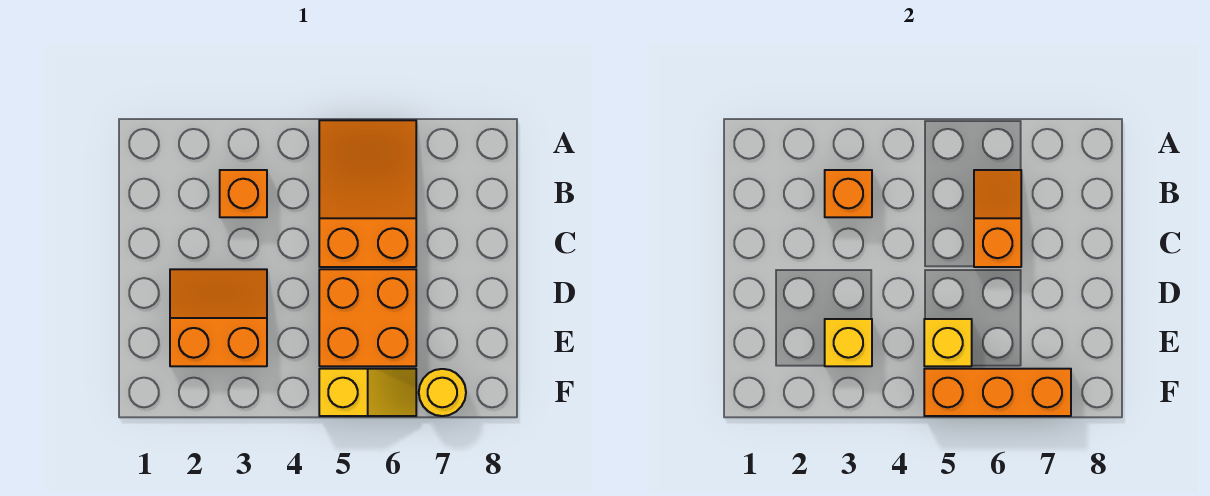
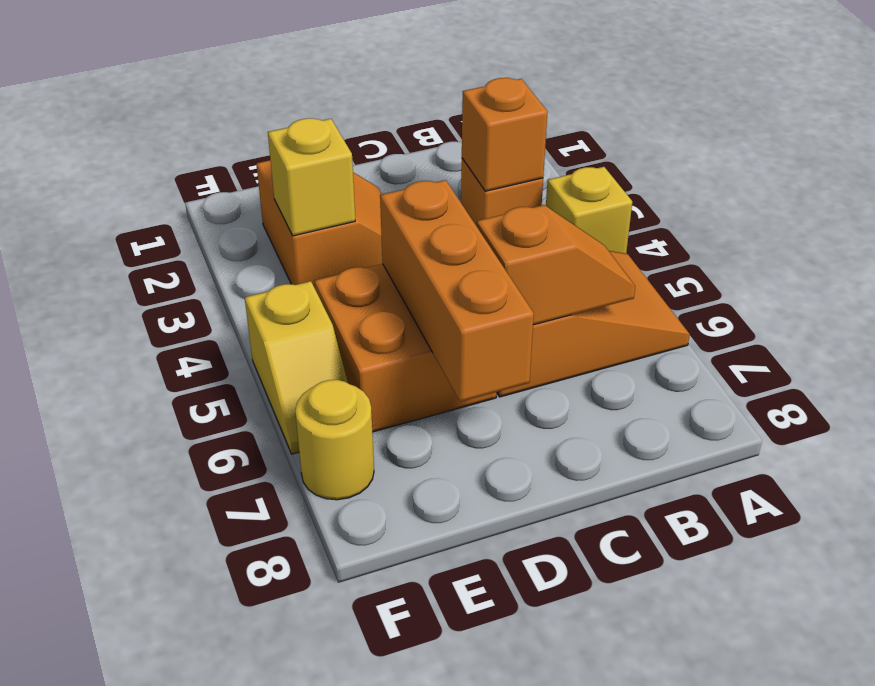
yellow 1x1 brick [924,319,972,366] -> yellow 1x1 brick moved to [546,167,632,254]
orange 1x3 brick [924,369,1071,416] -> orange 1x3 brick moved to [380,180,534,402]

